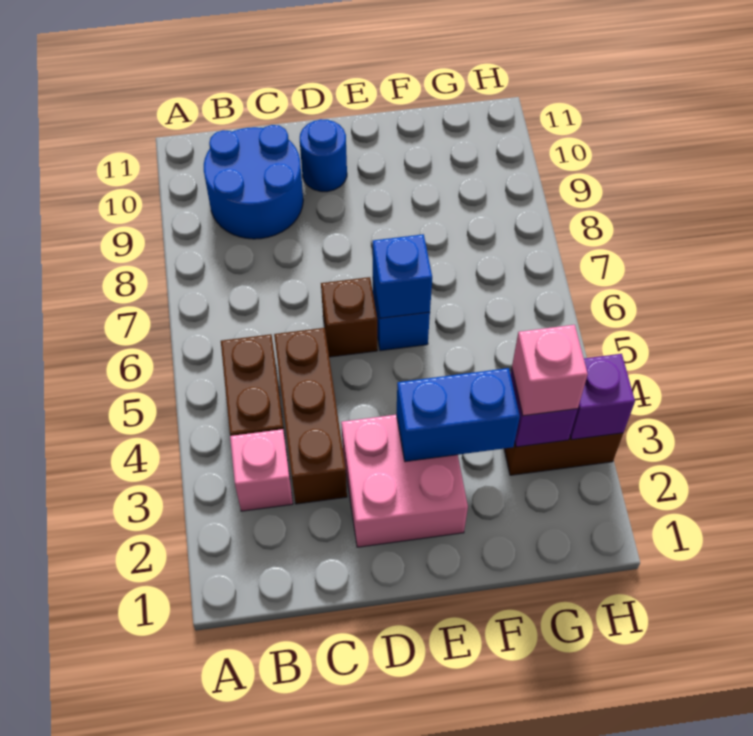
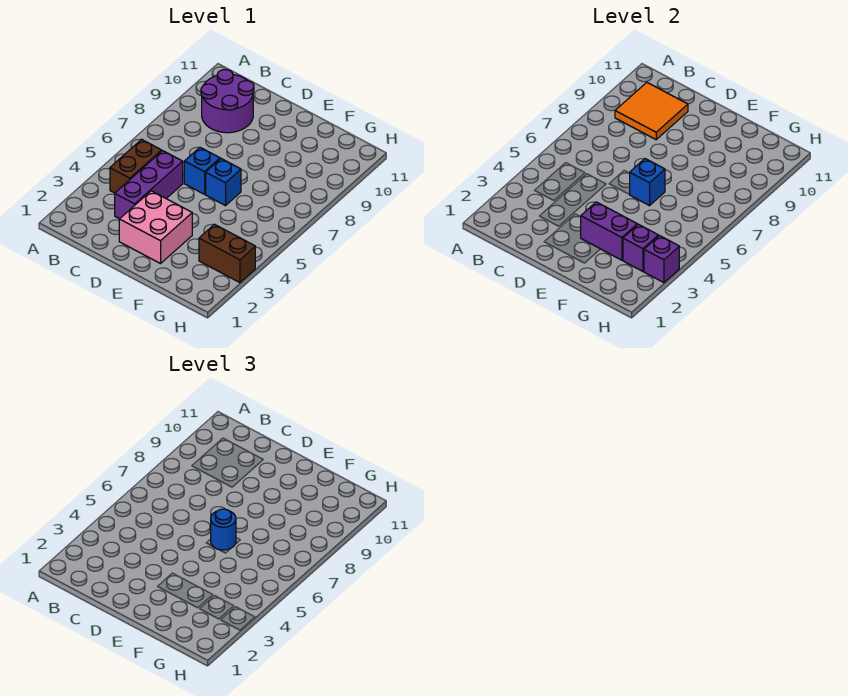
pink 1x1 brick [230,429,293,511] -> none
blue 2x2 round brick [204,125,303,239] -> purple 2x2 round brick [201,70,254,133]
none -> orange 2x2 tile [615,83,688,140]
brown 1x3 brick [274,328,347,504] -> purple 1x3 brick [115,151,183,219]
brown 1x1 brick [321,277,377,357] -> blue 1x1 brick [184,147,220,194]
blue 1x1 round brick [300,119,347,192] -> blue 1x1 round brick moved to [211,509,236,550]
blue 1x2 brick [396,368,520,462] -> purple 1x2 brick [581,202,637,260]
pink 1x1 brick [512,325,588,416] -> none

